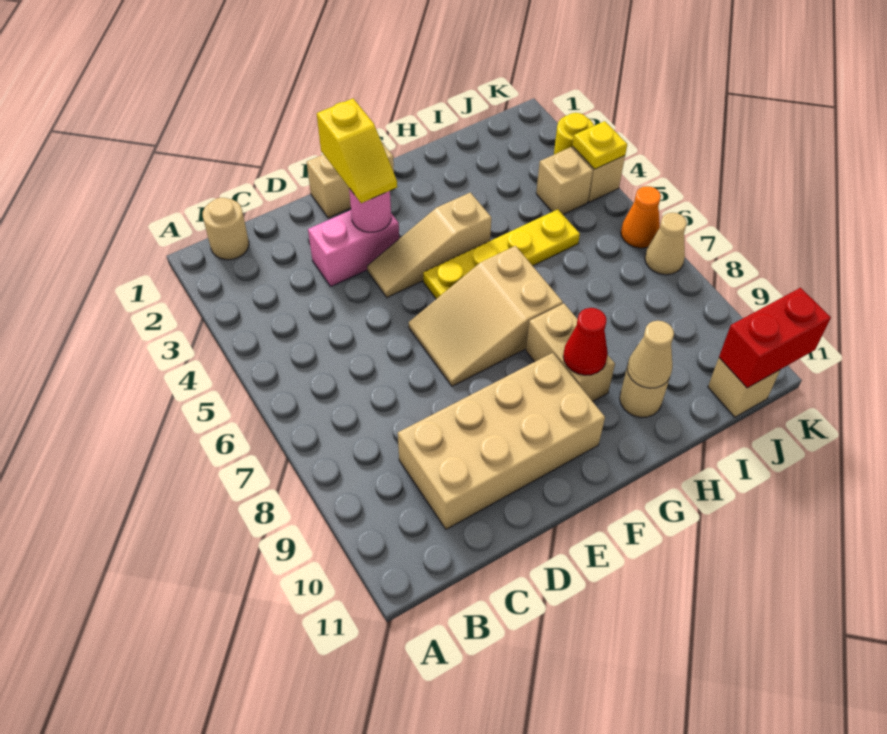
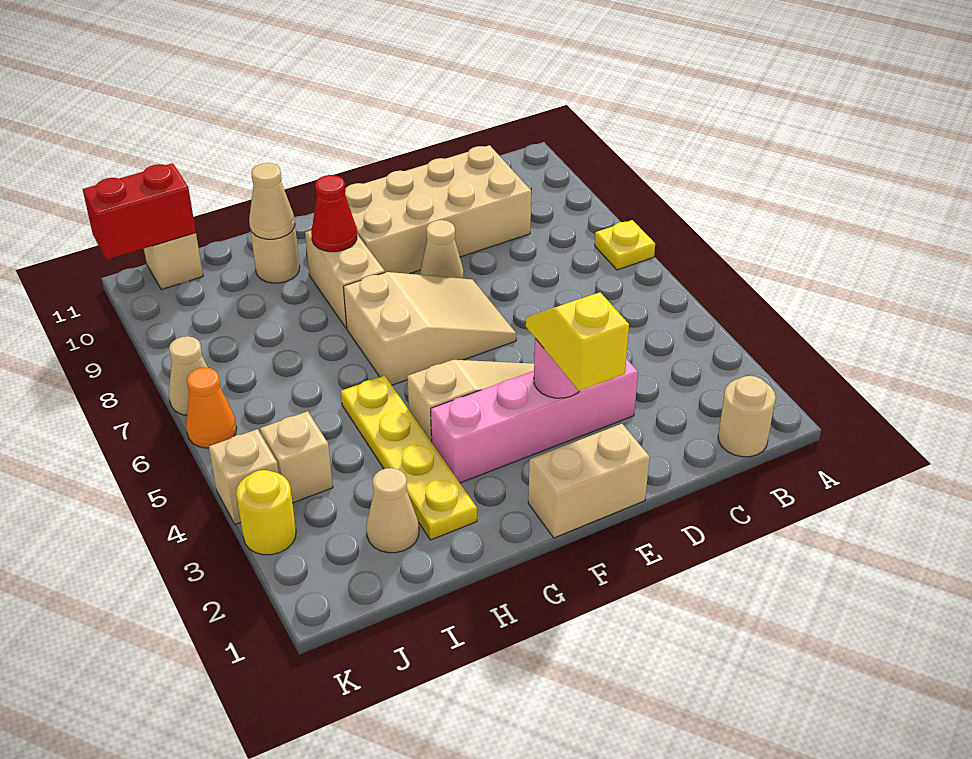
pink 1x2 brick [308,210,399,286] -> pink 1x4 brick [431,358,638,483]
none -> tan 1x1 cone [420,220,464,279]
yellow 1x4 plate [423,209,580,299] -> yellow 1x4 plate turned to [341,375,477,540]
none -> tan 1x1 cone [366,468,419,553]
yellow 1x1 plate [573,121,627,169] -> yellow 1x1 plate moved to [595,220,655,270]

